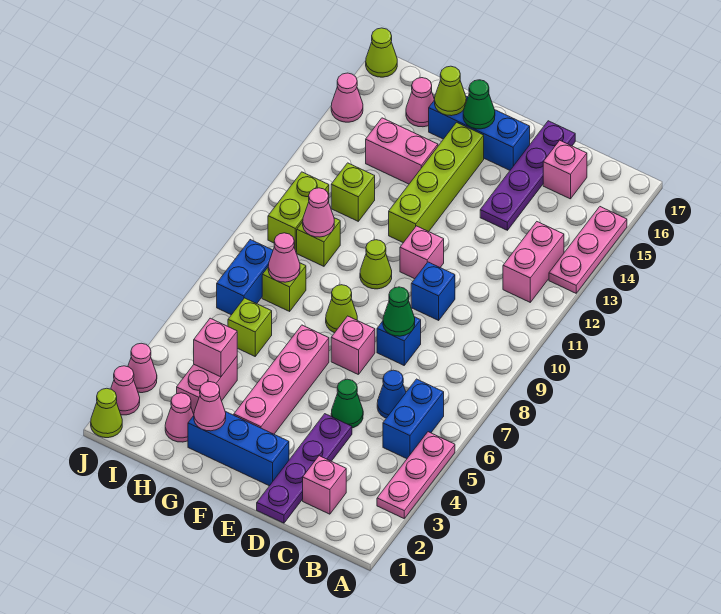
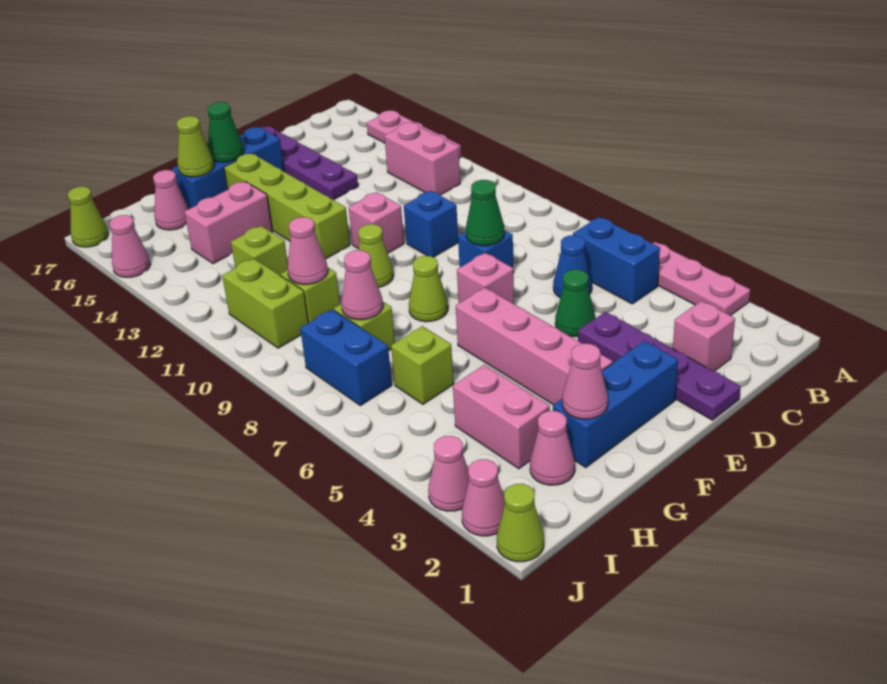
pink 1x1 brick [543,140,587,199] -> none
pink 1x1 brick [194,318,237,377] -> none

